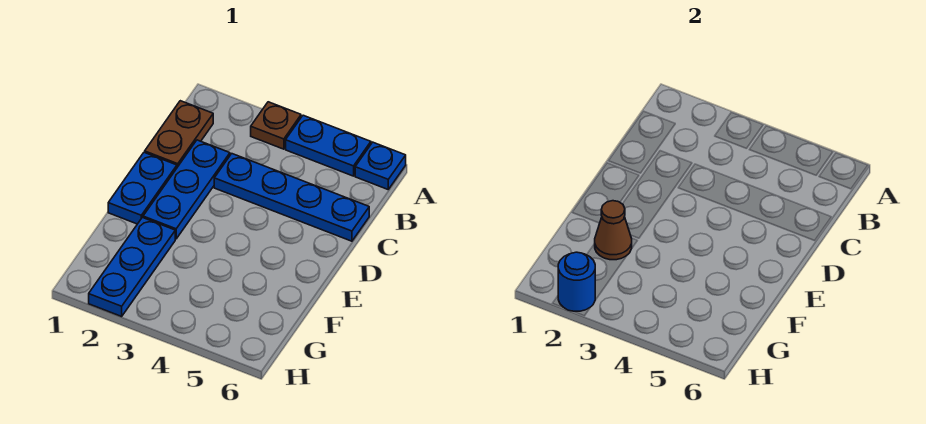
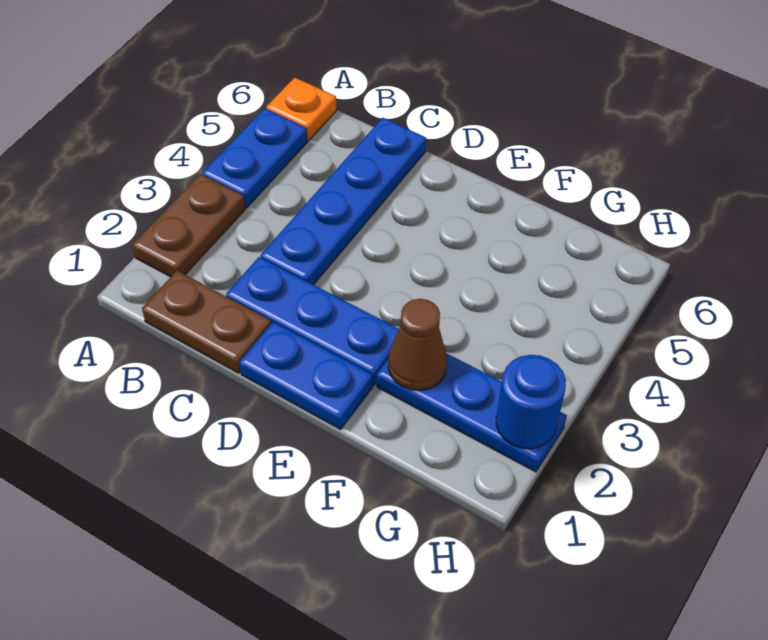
brown 1x1 plate [251,102,301,149] -> brown 1x2 plate [133,174,245,277]
blue 1x1 plate [355,142,406,189] -> orange 1x1 plate [266,78,336,141]

